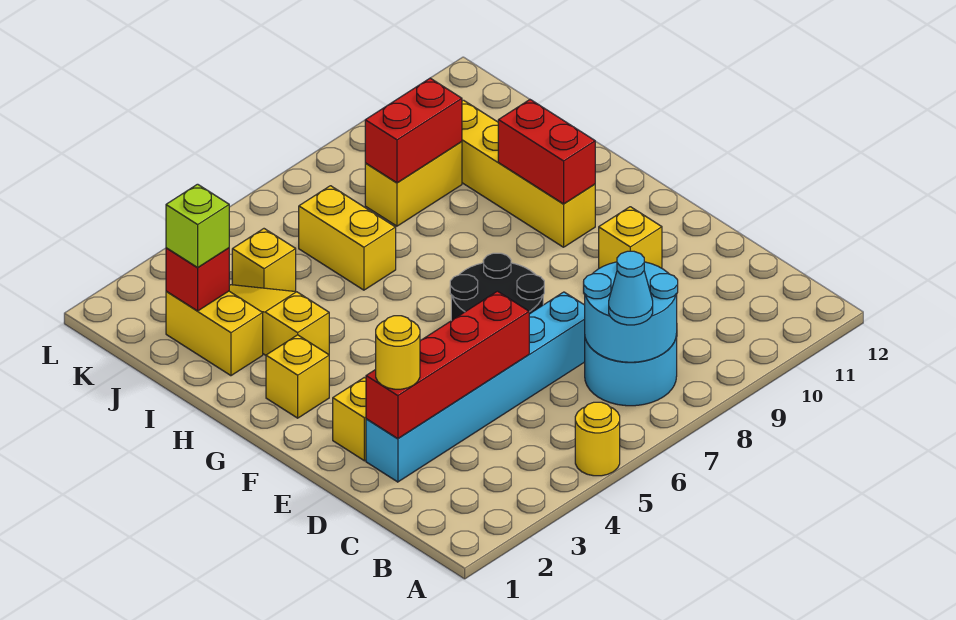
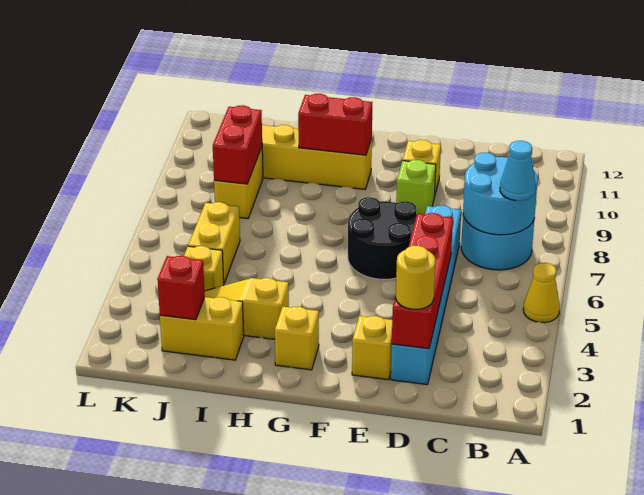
yellow 1x1 round brick [575,402,620,476] -> yellow 1x1 cone [523,263,560,323]
yellow 1x2 brick [299,186,396,290] -> yellow 1x2 brick turned to [188,202,240,283]
lime 1x1 brick [166,184,229,267] -> lime 1x1 brick moved to [396,160,436,214]

